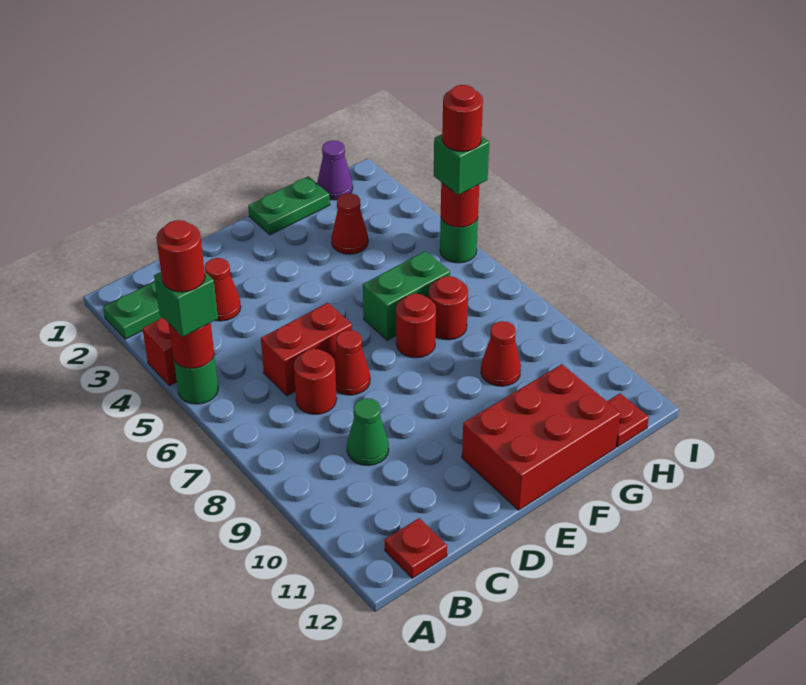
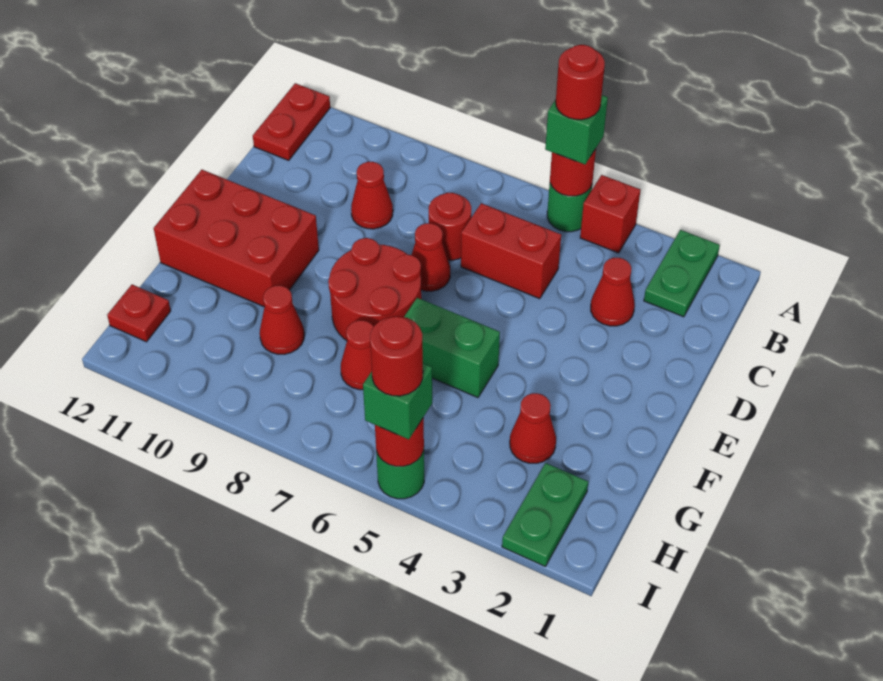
red 1x1 plate [385,518,447,578] -> red 1x2 plate [253,83,330,160]
red 1x2 brick [261,303,352,396] -> red 1x2 brick turned to [461,203,561,299]
green 1x1 cone [347,398,389,466] -> red 1x1 cone [351,162,393,229]
red 2x3 brick [462,364,621,510] -> red 2x3 brick turned to [154,170,319,307]
green 1x2 plate [248,176,330,235] -> green 1x2 plate moved to [502,463,588,567]
green 1x2 brick [363,251,450,340] -> green 1x2 brick turned to [404,298,500,398]
red 1x1 round brick [396,294,436,358] -> red 2x2 round brick [328,238,421,341]
red 1x1 round brick [429,276,468,340] -> red 1x1 cone [341,320,374,390]
purple 1x1 cone [317,140,353,200] -> none

